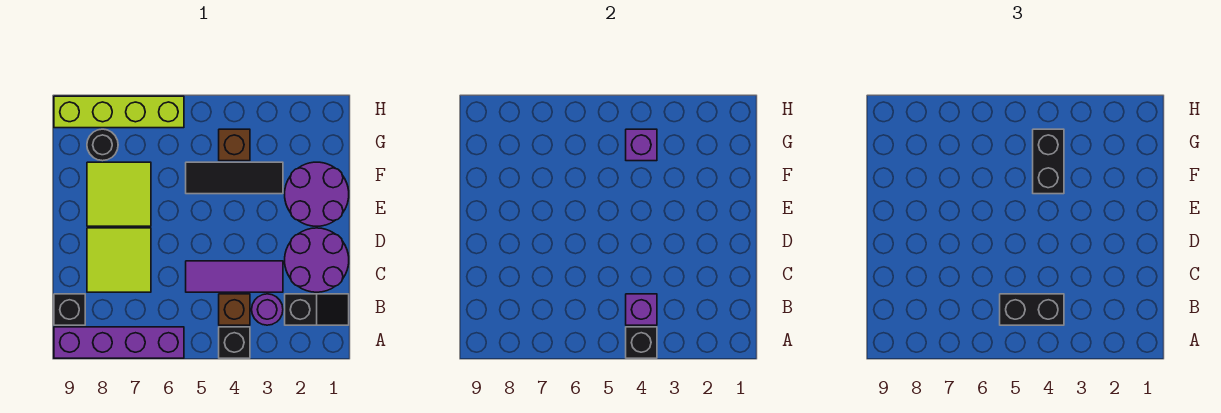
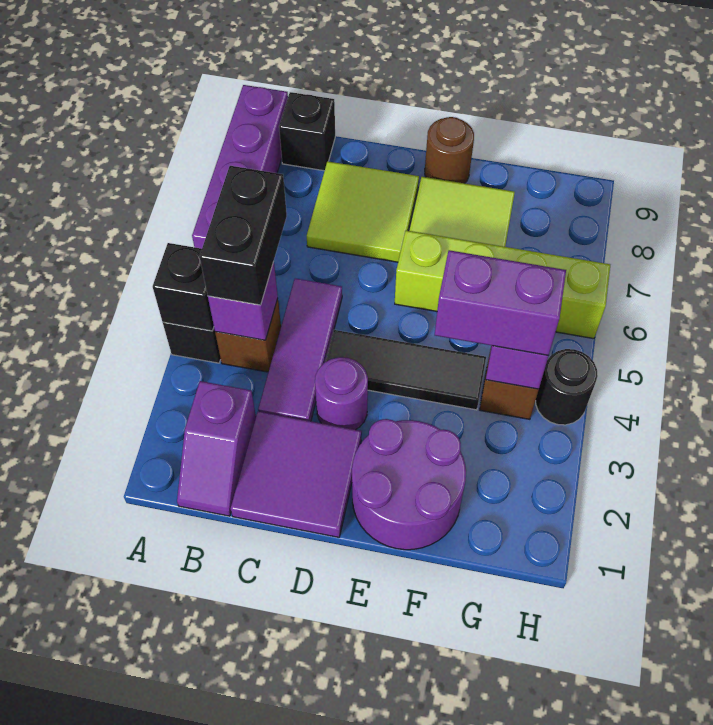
black 1x2 slope [285,294,349,325] -> purple 1x2 slope [177,381,256,516]
purple 1x1 round brick [252,294,283,325] -> purple 1x1 round brick moved to [315,357,368,430]
purple 2x2 round brick [285,228,349,292] -> purple 2x2 tile [231,412,362,537]
none -> brown 1x1 round brick [425,117,474,183]
black 1x3 tile [186,162,283,194] -> black 1x3 tile turned to [326,330,486,410]
black 1x2 brick [1033,129,1064,194] -> purple 1x2 brick [435,250,566,355]
black 1x1 round brick [87,129,118,161] -> black 1x1 round brick moved to [536,349,598,425]
lime 1x4 brick [54,96,184,128] -> lime 1x4 brick turned to [395,230,610,339]

